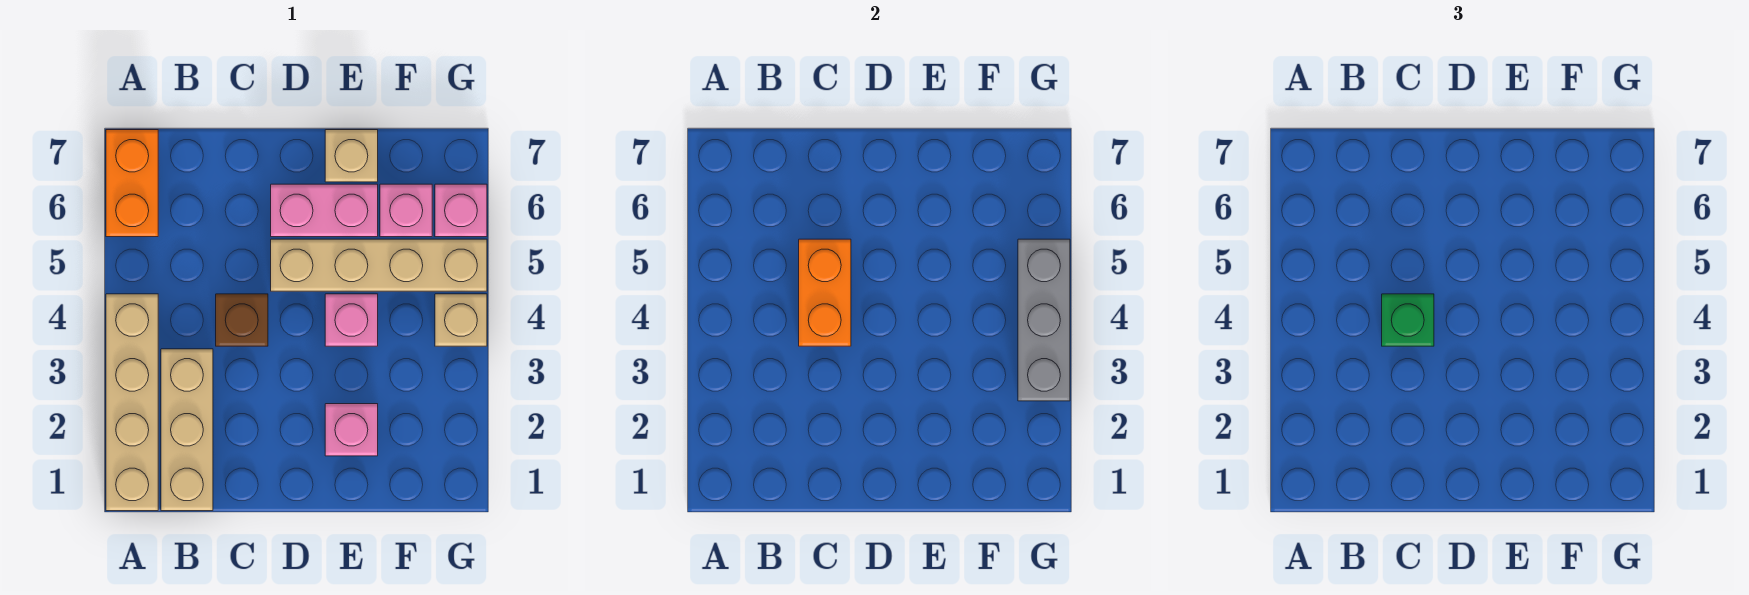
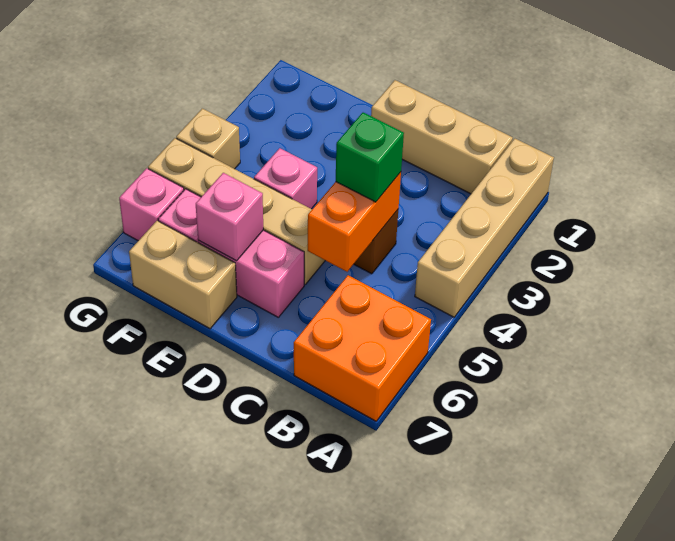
orange 1x2 brick [106,130,158,237] -> orange 2x2 brick [294,275,431,421]
tan 1x3 brick [161,349,213,511] -> tan 1x3 brick turned to [371,80,513,194]
pink 1x1 brick [325,404,378,456] -> pink 1x1 brick moved to [196,173,263,261]
tan 1x1 brick [325,130,378,182] -> tan 1x2 brick [129,221,237,329]
grey 1x3 brick [1018,239,1070,401] -> none

